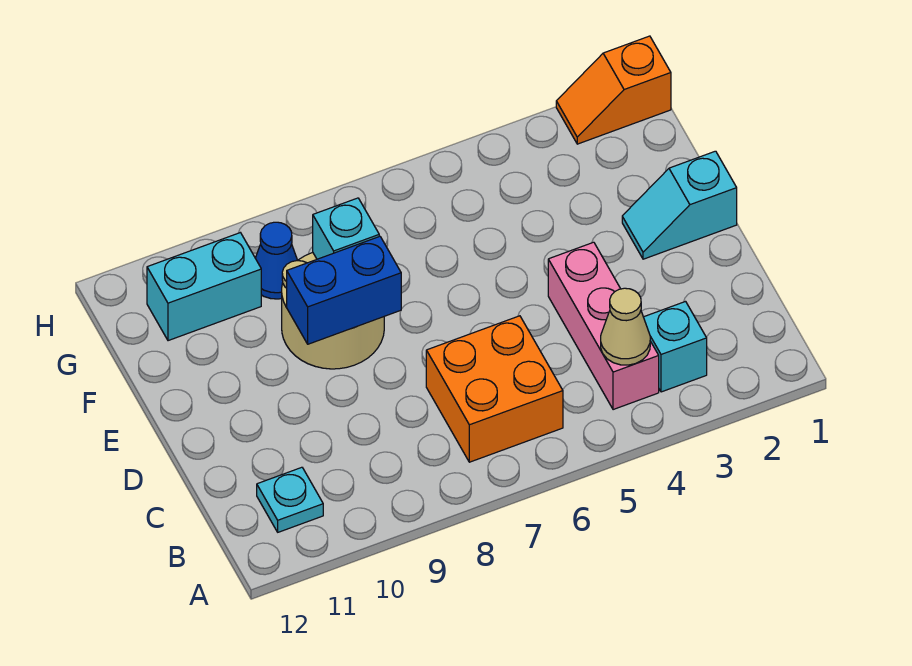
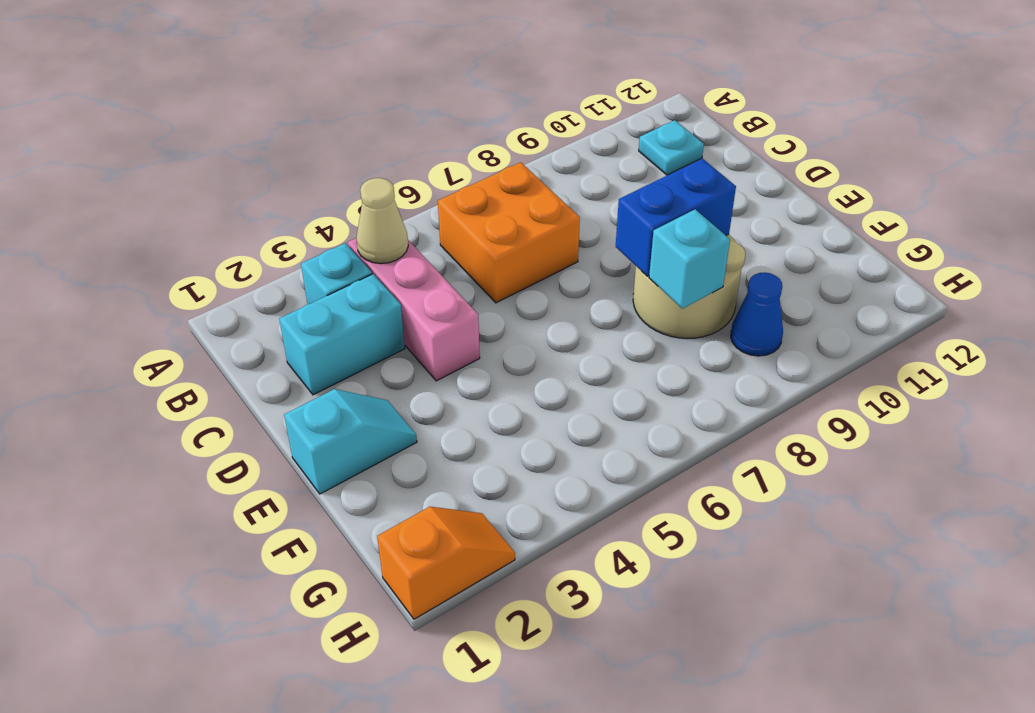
cyan 1x2 brick [147,233,261,341] -> cyan 1x2 brick moved to [279,274,405,395]

